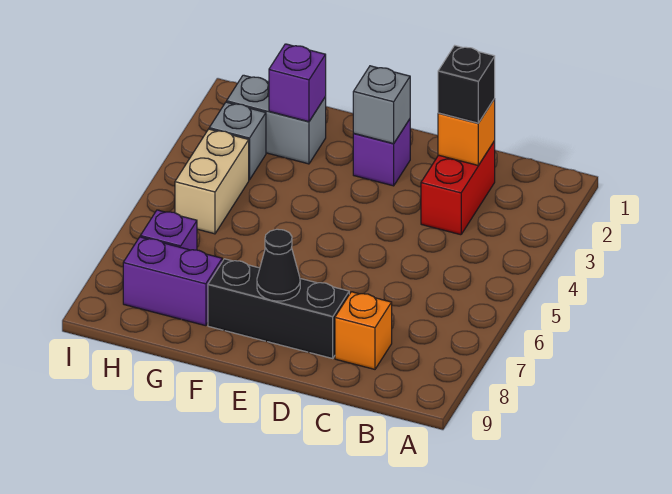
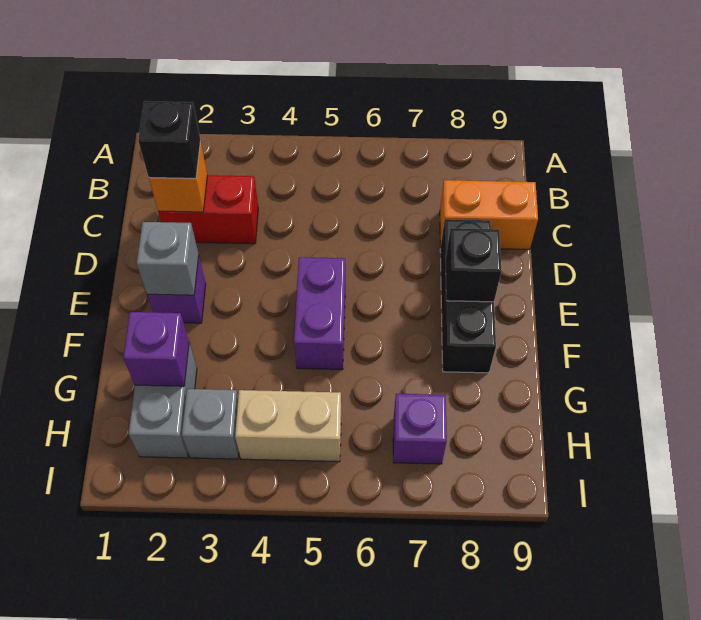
orange 1x1 brick [335,292,392,369] -> orange 1x2 brick [440,180,538,249]
black 1x1 cone [257,229,300,301] -> black 1x1 brick [446,228,501,302]
purple 1x2 brick [123,237,222,326] -> purple 1x2 brick moved to [294,257,345,370]

